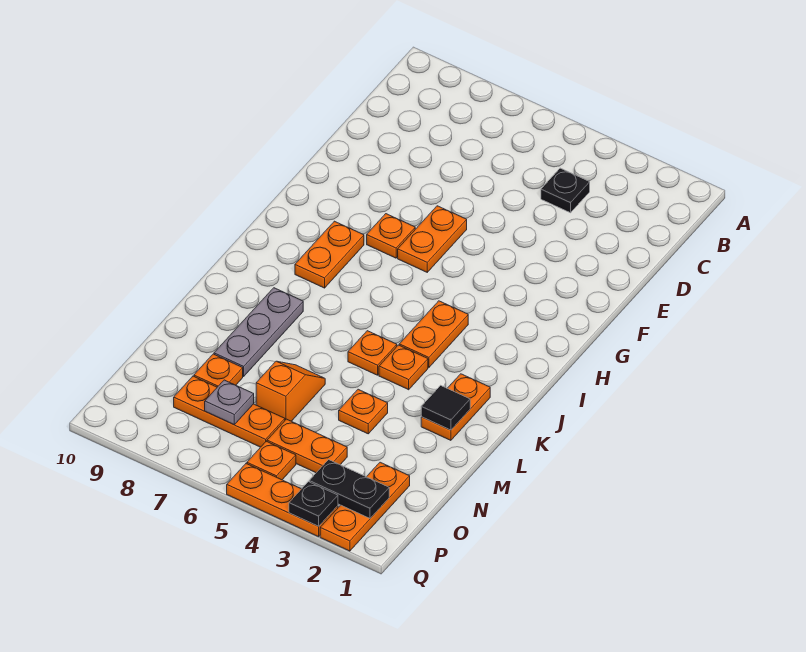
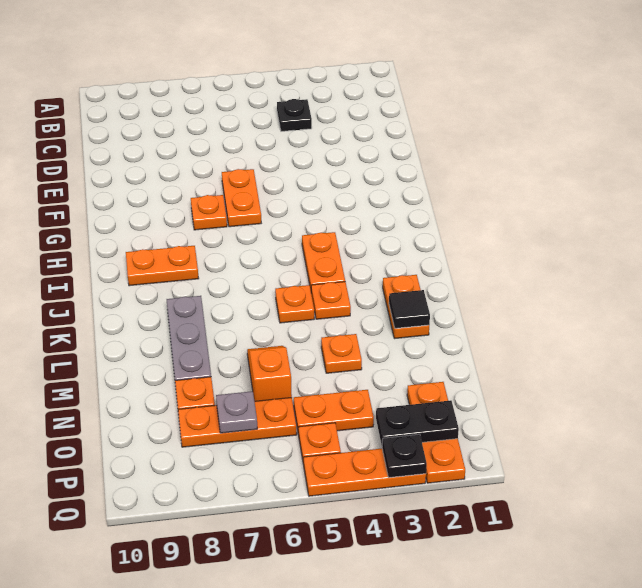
orange 1x2 plate [295,221,364,288] -> orange 1x2 plate turned to [126,246,199,286]

